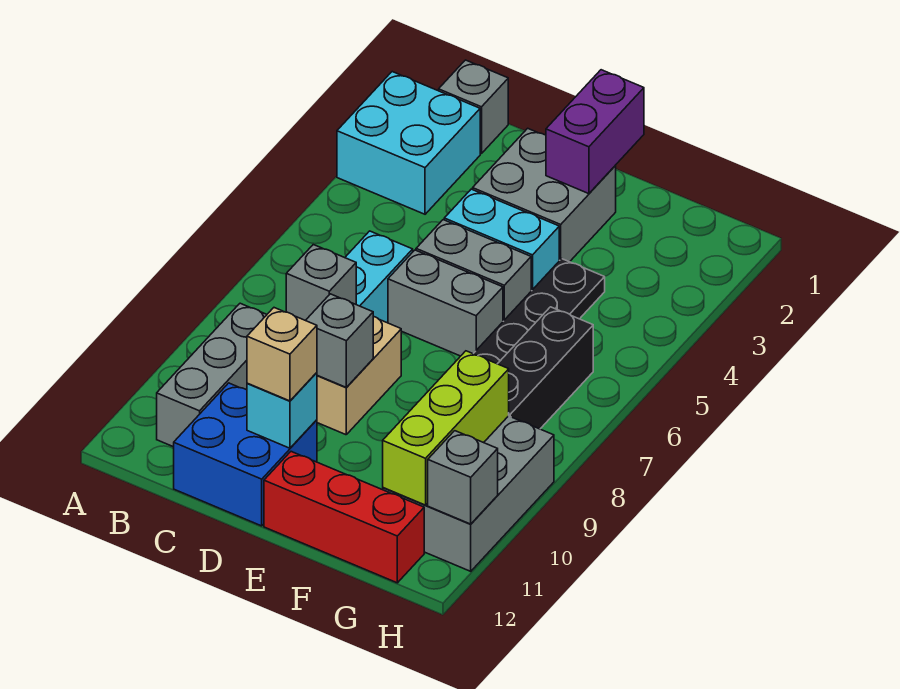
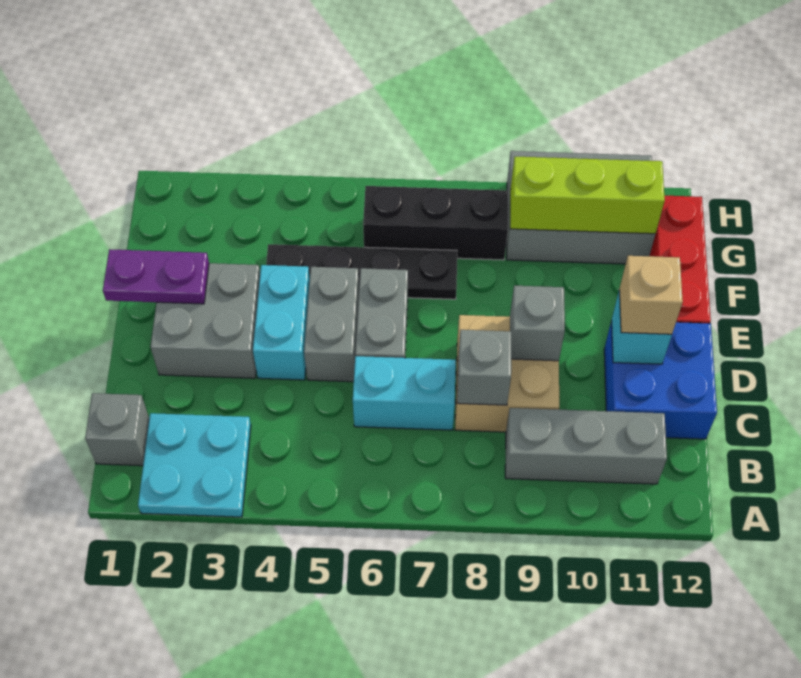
cyan 2x2 brick [337,72,480,214] -> cyan 2x2 plate [138,413,251,517]
purple 1x2 brick [546,70,644,194] -> purple 1x2 plate [103,249,209,304]
grey 1x1 brick [428,431,498,524] -> none

